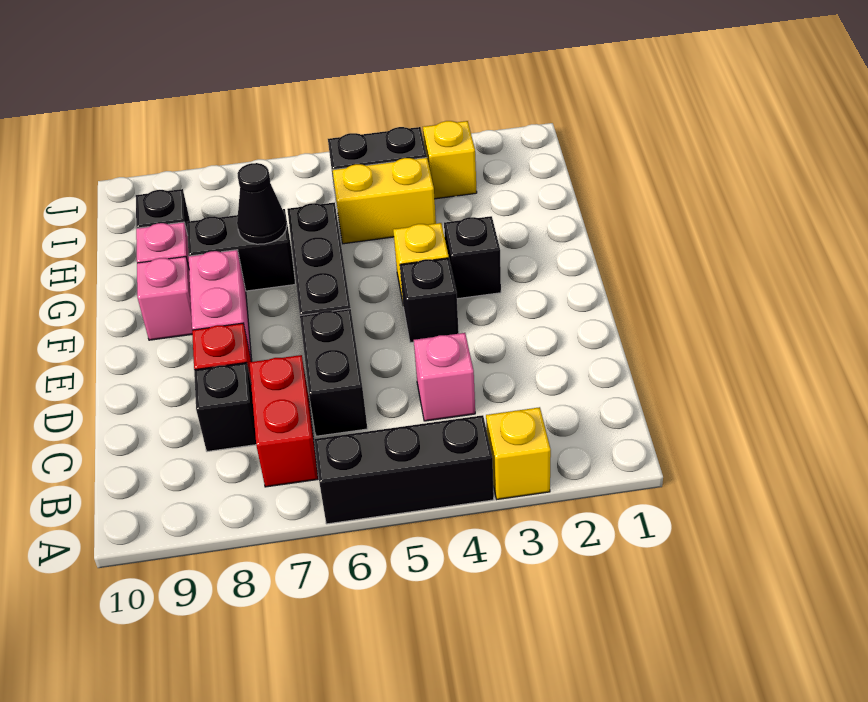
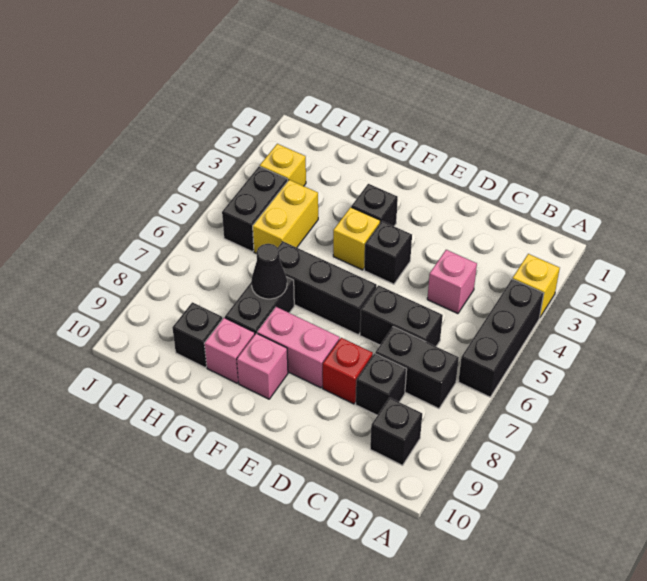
red 1x2 brick [249,355,318,487] -> black 1x2 brick [375,327,459,409]
none -> black 1x1 brick [370,398,422,465]

